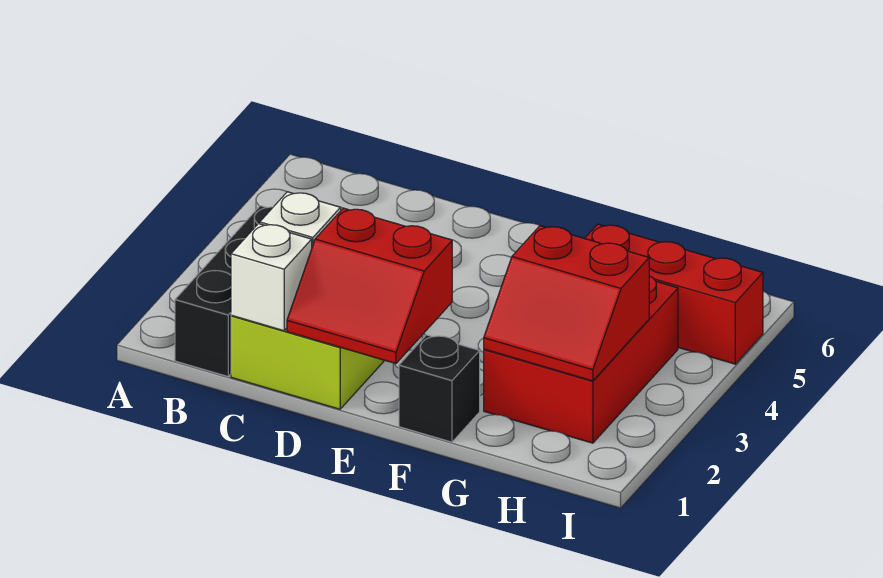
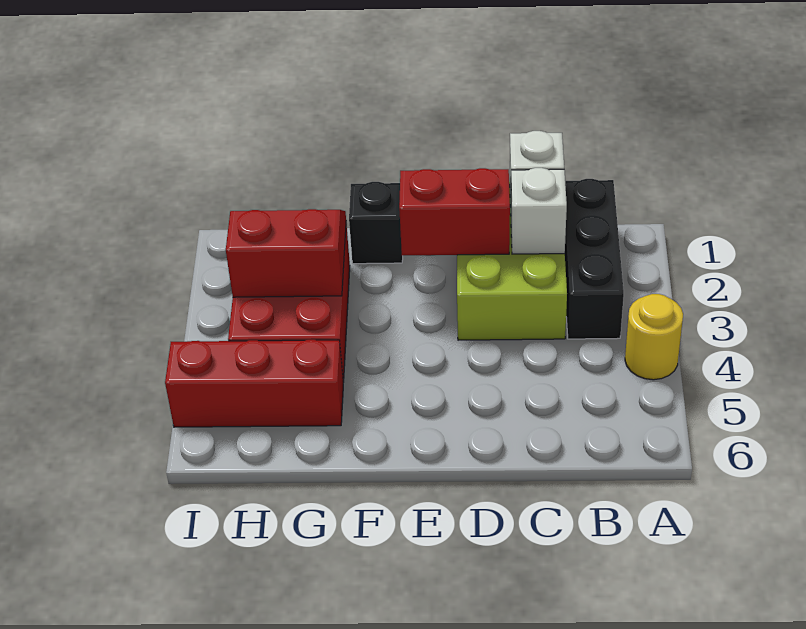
none -> yellow 1x1 round brick [625,294,683,380]

